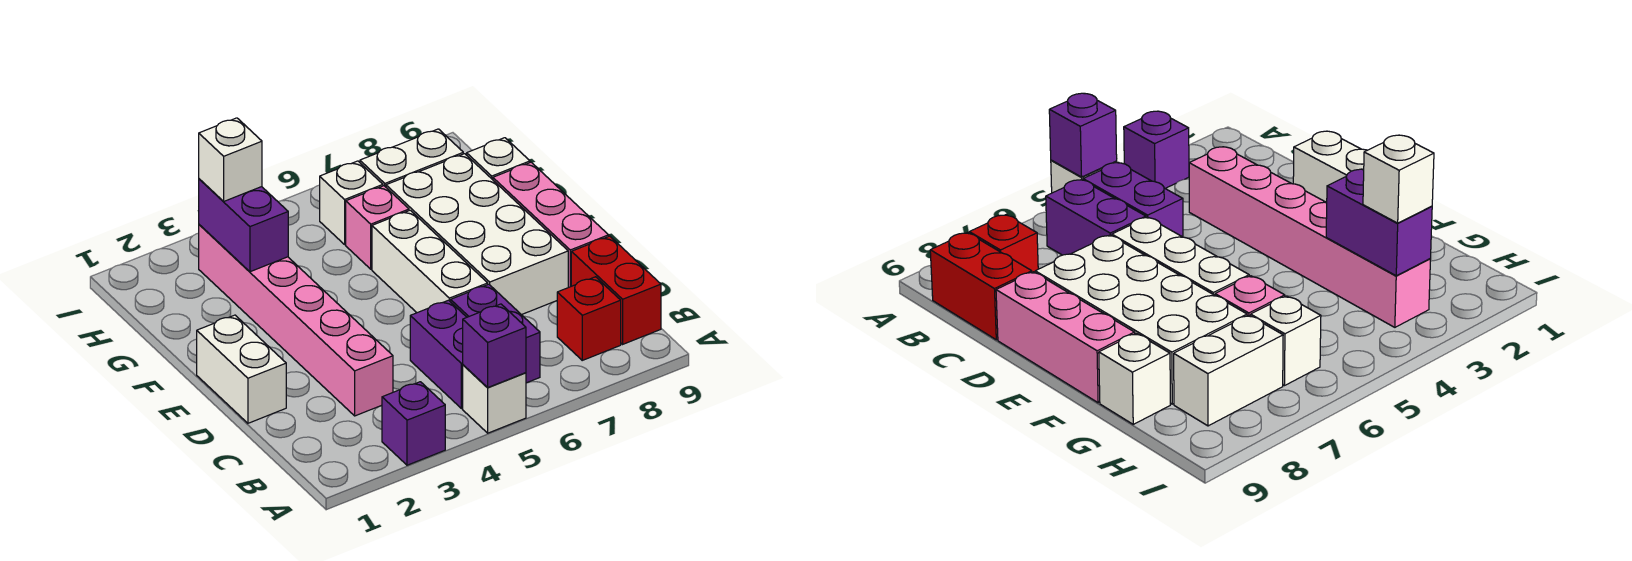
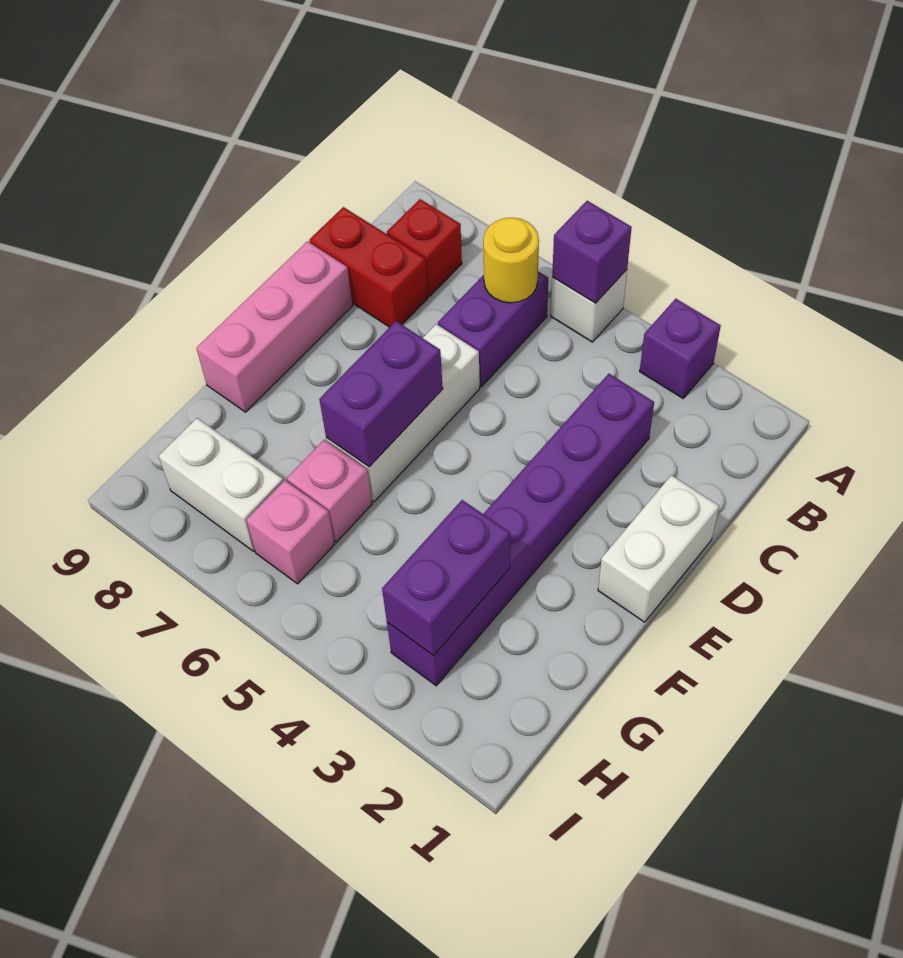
purple 1x2 brick [410,300,467,409] -> purple 1x2 brick moved to [319,321,443,467]
none -> yellow 1x1 round brick [483,218,539,303]
red 1x2 brick [571,236,661,344] -> red 1x2 brick turned to [309,207,428,327]
pink 1x6 brick [199,225,393,416] -> purple 1x6 brick [387,374,654,686]
white 2x4 brick [386,154,568,315] -> none
white 1x1 brick [467,138,530,180] -> none
white 1x1 brick [199,118,262,202] -> none
white 1x1 brick [320,161,383,244] -> pink 1x1 brick [247,480,334,584]

